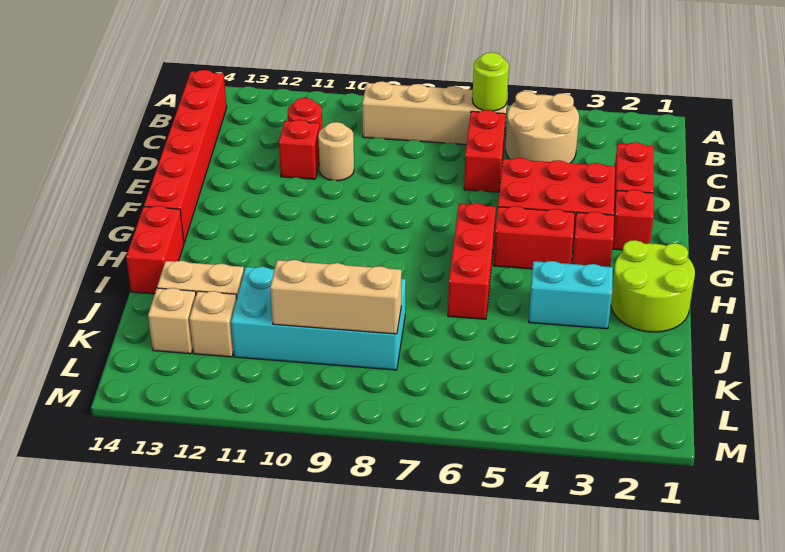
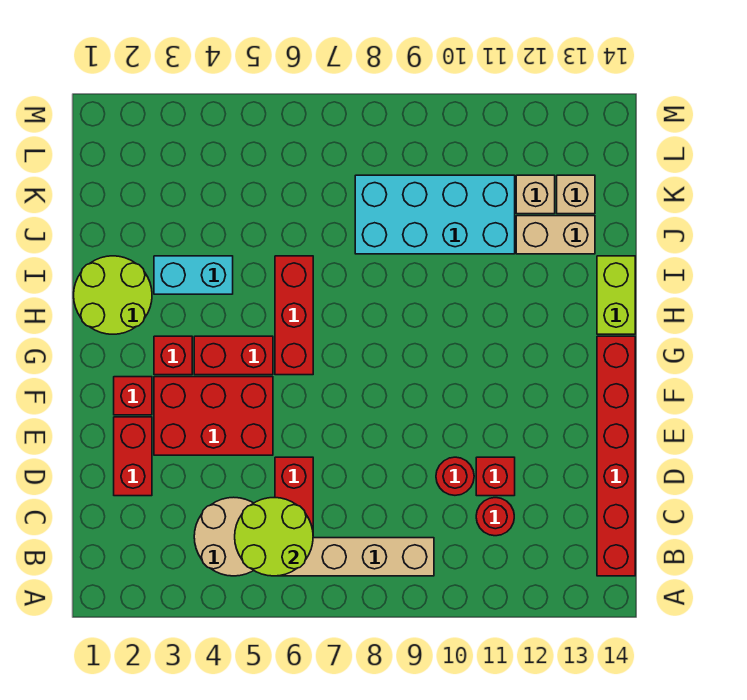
lime 1x1 round brick [472,52,509,111] -> lime 2x2 round brick [235,498,313,576]
tan 1x1 round brick [318,122,354,181] -> red 1x1 round brick [436,457,474,495]
red 1x2 brick [126,206,184,294] -> lime 1x2 brick [597,256,635,334]
tan 1x3 brick [270,260,401,334] -> none

